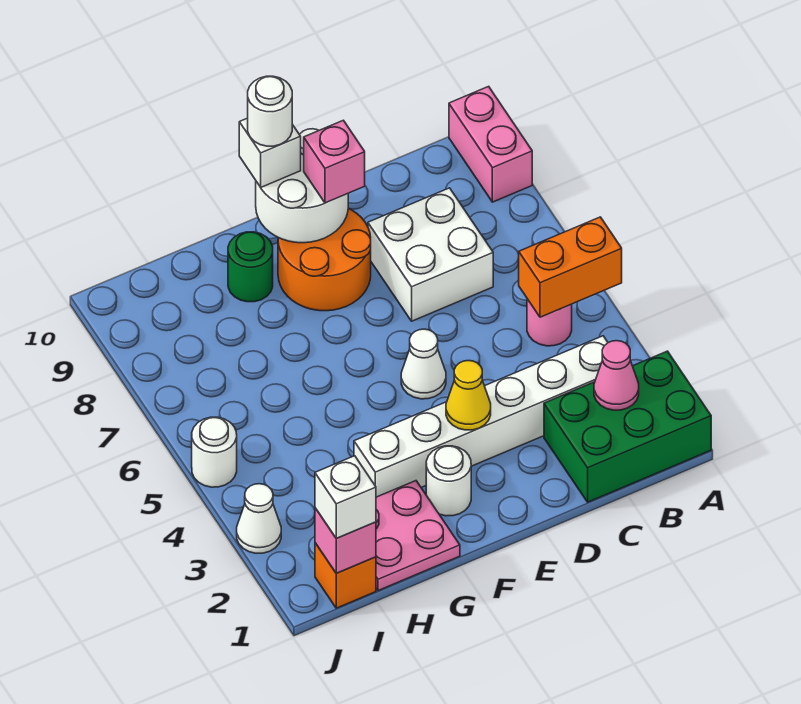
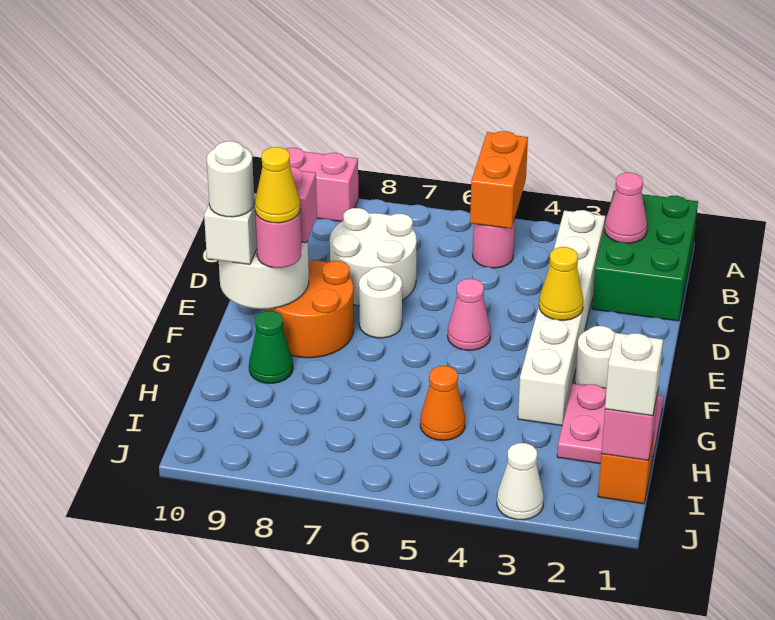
white 2x2 brick [368,188,493,321] -> white 2x2 round brick [330,208,417,306]
white 1x1 cone [401,329,446,399] -> pink 1x1 cone [448,279,491,350]
none -> pink 1x1 round brick [255,213,301,268]
none -> yellow 1x1 cone [255,147,300,223]
green 1x1 round brick [228,232,273,302] -> green 1x1 cone [249,311,293,383]
none -> orange 1x1 cone [420,366,465,440]
white 1x1 round brick [192,417,237,487] -> white 1x1 round brick moved to [359,267,402,338]

